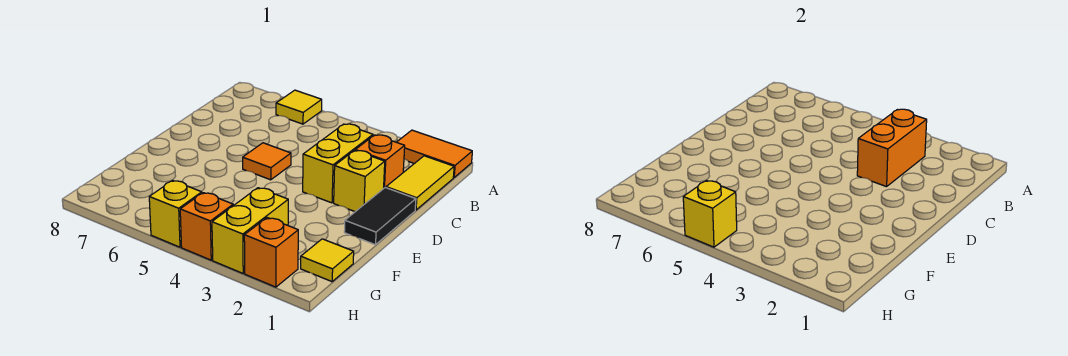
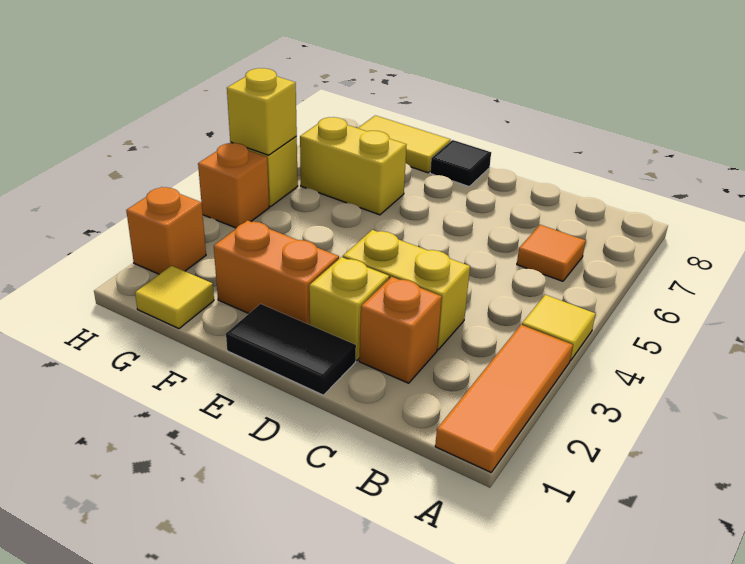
orange 1x2 tile [397,130,472,177] -> orange 1x3 tile [435,325,573,472]
yellow 1x1 tile [276,90,322,124] -> yellow 1x1 tile moved to [522,295,595,361]
yellow 1x2 tile [386,156,454,210] -> yellow 1x2 tile moved to [358,115,450,173]
orange 1x2 brick [857,109,927,187] -> orange 1x2 brick moved to [214,220,339,325]
orange 1x1 tile [243,143,291,180] -> orange 1x1 tile moved to [517,225,586,281]
none -> black 1x1 tile [430,140,491,187]
yellow 1x2 brick [212,188,288,273] -> yellow 1x2 brick moved to [300,117,406,215]

